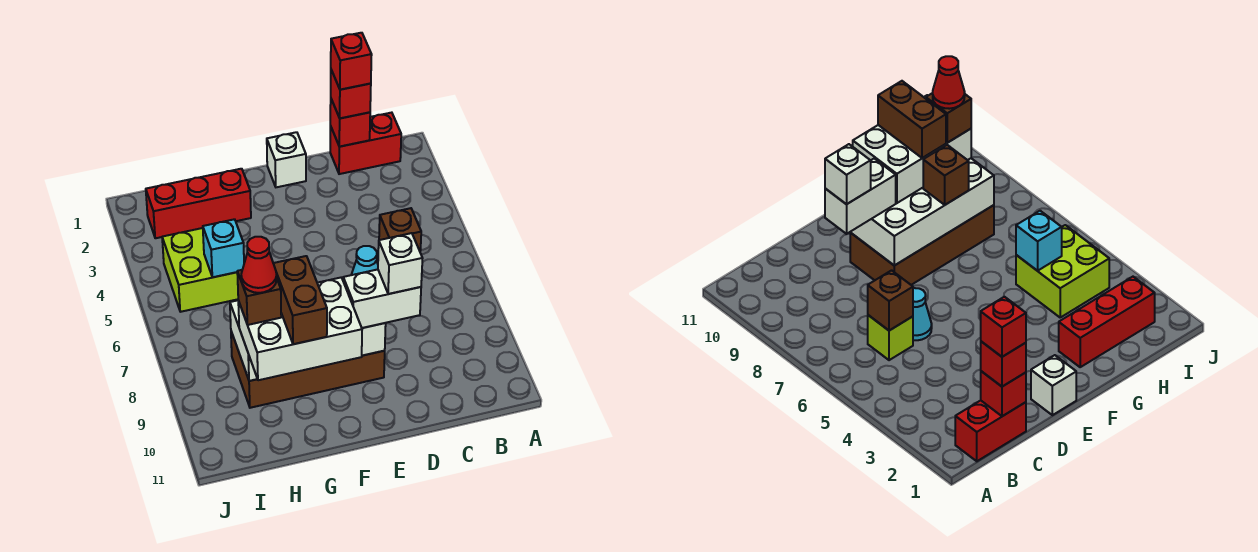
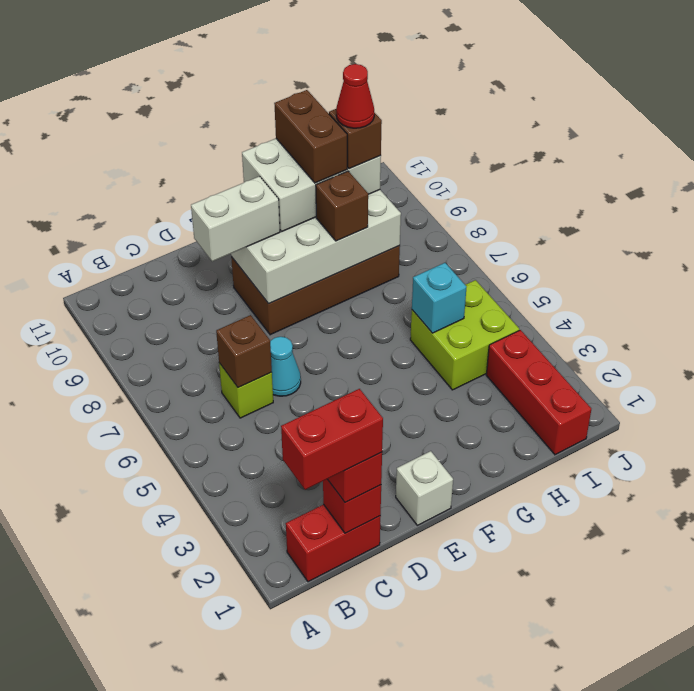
red 1x1 brick [331,33,372,90] -> red 1x2 brick [281,389,383,490]
white 1x1 brick [378,233,423,294] -> none
red 1x3 brick [146,169,251,238] -> red 1x3 brick turned to [486,330,591,455]

